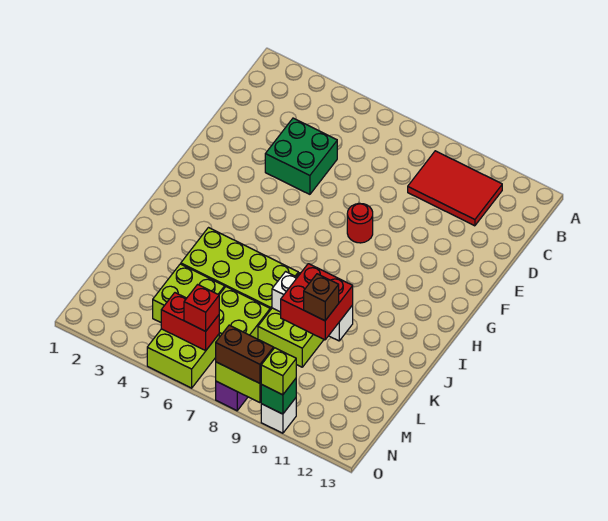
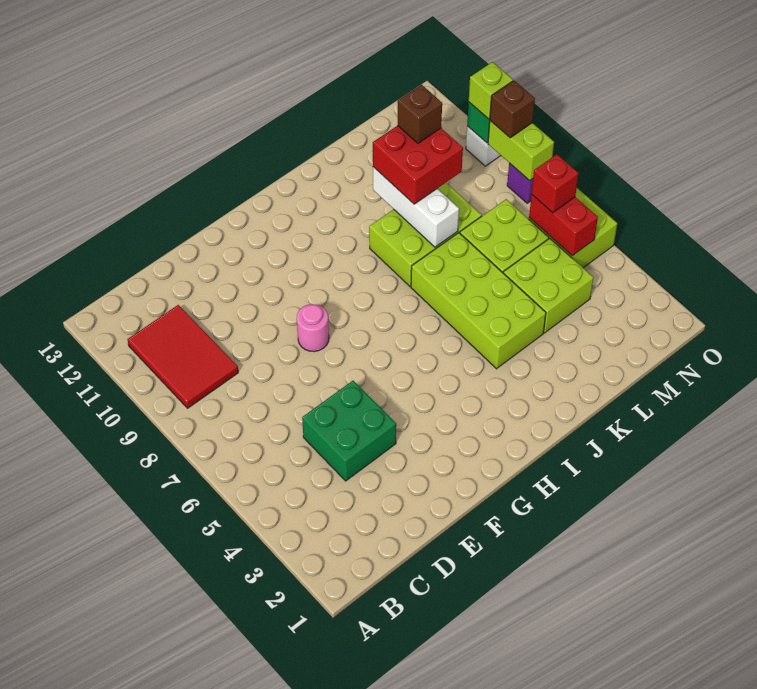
red 1x1 round brick [347,203,373,243] -> pink 1x1 round brick [297,304,329,352]
brown 1x2 brick [216,325,274,383] -> brown 1x1 brick [490,81,535,138]

